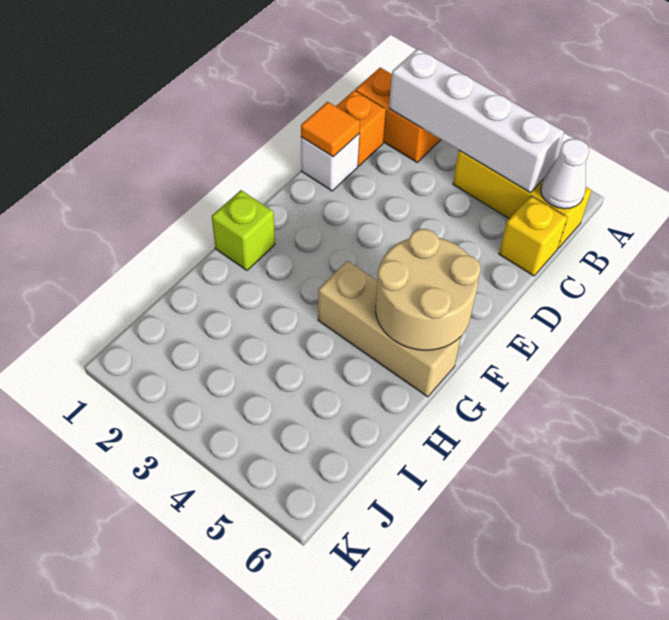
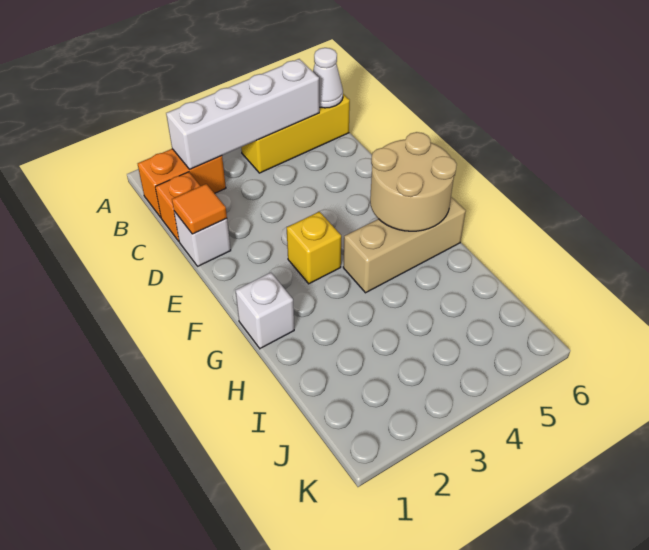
yellow 1x1 brick [499,196,567,276] -> yellow 1x1 brick moved to [287,212,341,284]
lime 1x1 brick [212,190,275,270] -> white 1x1 brick [235,273,294,348]

